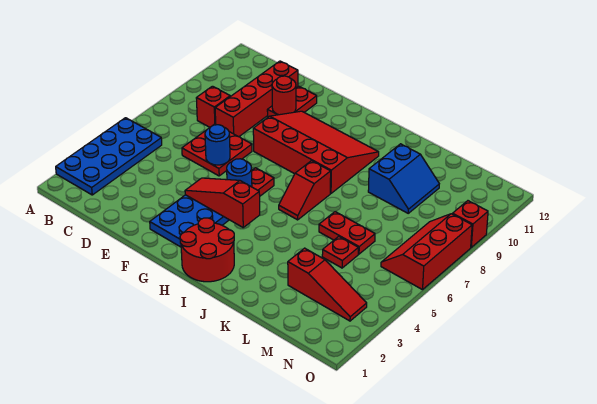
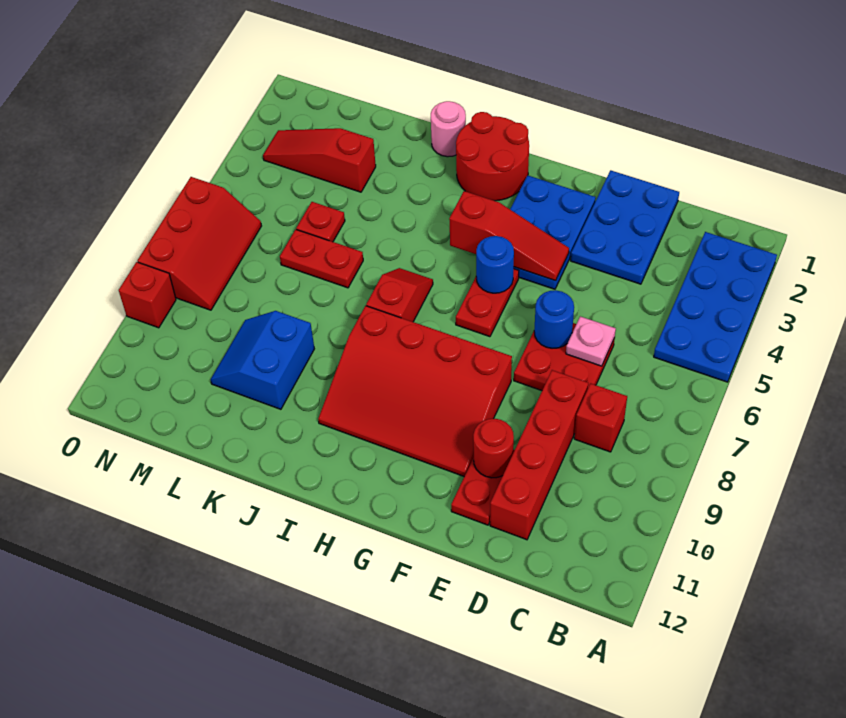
none -> blue 2x3 plate [571,170,679,284]
none -> pink 1x1 plate [566,316,616,366]
none -> pink 1x1 round brick [431,101,466,157]

